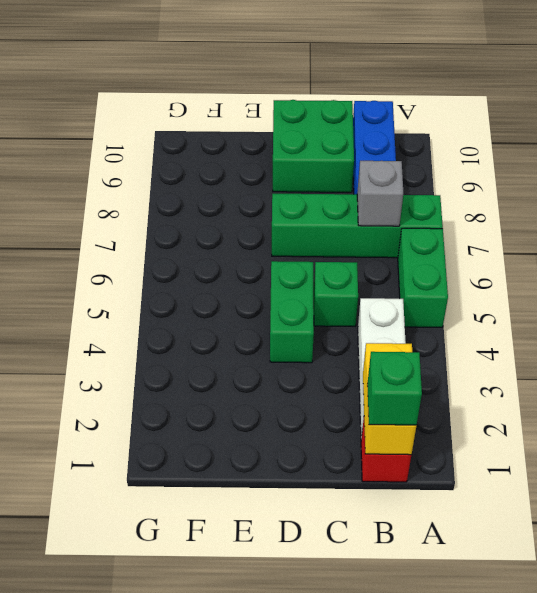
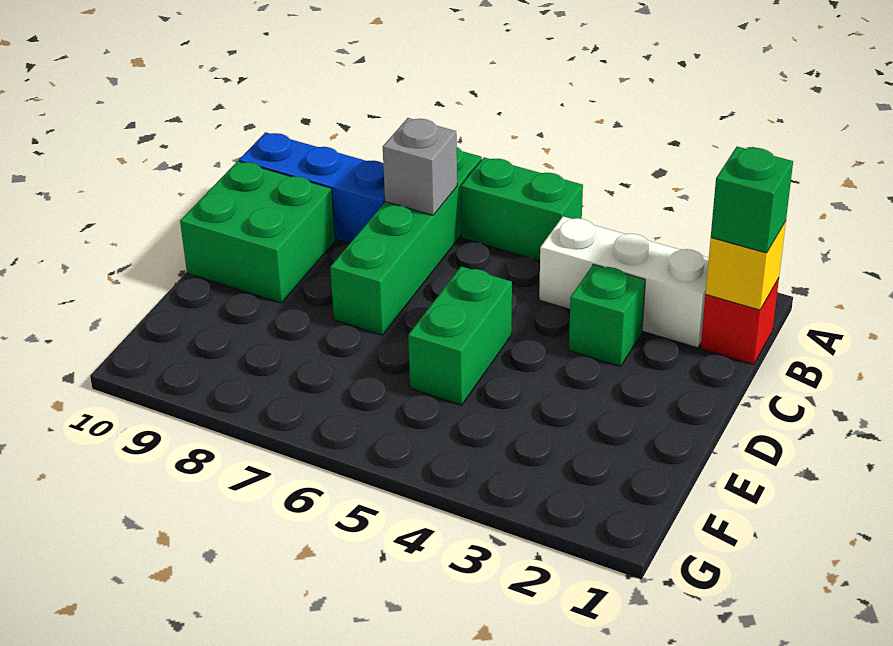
yellow 1x2 brick [363,343,416,455] -> yellow 1x1 brick [706,221,786,310]
green 1x1 brick [314,262,358,326] -> green 1x1 brick moved to [569,264,645,366]
green 1x2 brick [270,261,314,363] -> green 1x2 brick turned to [408,266,512,405]

